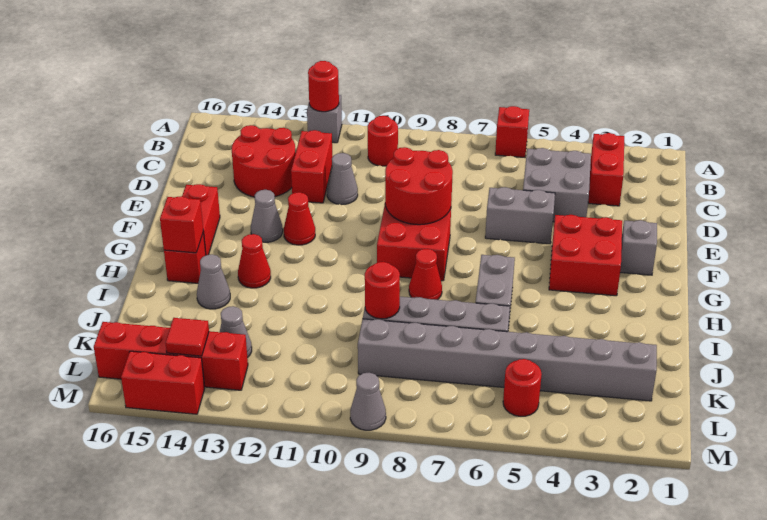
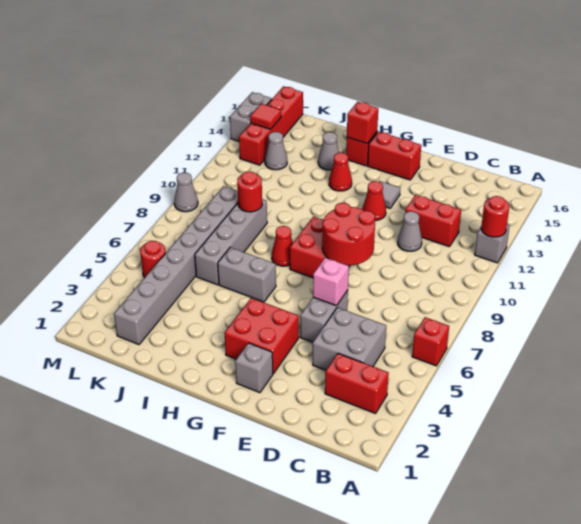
red 1x1 round brick [368,116,398,166] -> none
red 2x2 round brick [232,125,296,197] -> none
none -> pink 1x1 brick [313,258,349,306]
grey 1x1 cone [251,190,283,242] -> grey 1x1 tile [379,181,400,208]
red 1x2 brick [121,351,205,414] -> grey 1x2 brick [230,92,272,141]

